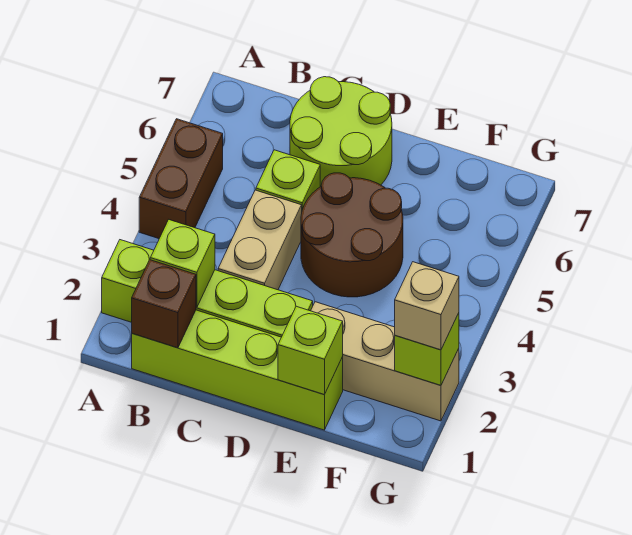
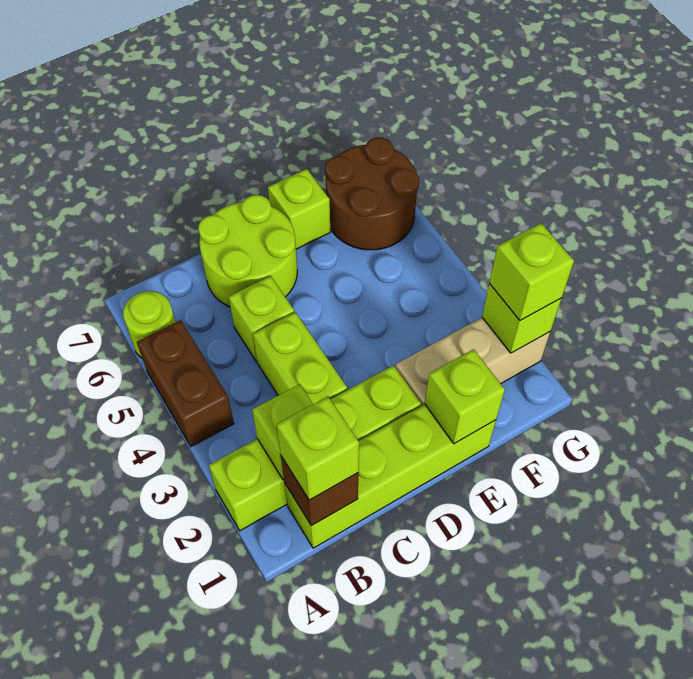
none -> lime 1x1 round brick [123,291,176,358]
none -> lime 1x1 brick [277,397,359,500]
tan 1x2 brick [218,190,302,290] -> lime 1x2 brick [253,312,347,404]
brown 2x2 round brick [301,173,403,297] -> brown 2x2 round brick moved to [325,137,419,250]
none -> lime 1x1 brick [268,169,330,249]
tan 1x1 brick [395,262,459,350] -> lime 1x1 brick [489,223,574,321]

